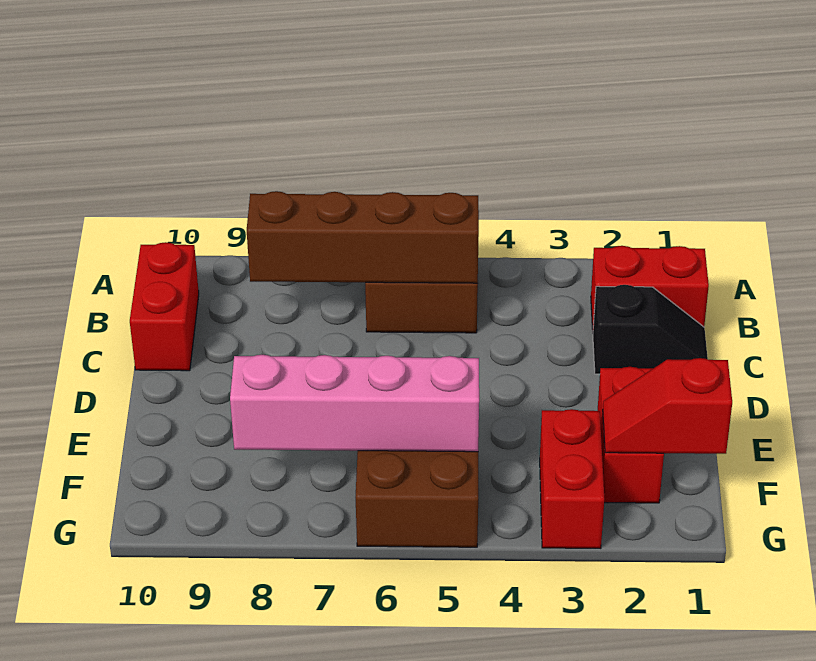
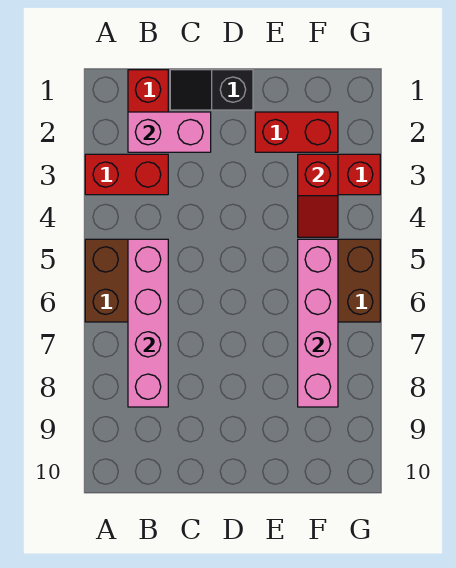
none -> pink 1x2 brick [128,112,211,152]
brown 1x4 brick [247,191,479,283] -> pink 1x4 brick [128,239,168,407]
red 1x2 brick [130,242,199,371] -> red 1x2 brick moved to [85,154,168,195]
black 1x2 slope [593,285,708,374] -> black 1x2 slope turned to [170,70,253,110]
red 1x2 slope [603,358,732,454] -> red 1x2 slope moved to [298,154,338,237]

